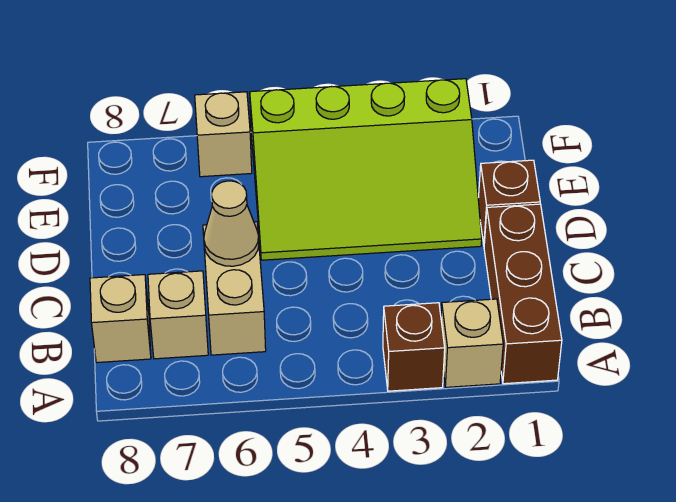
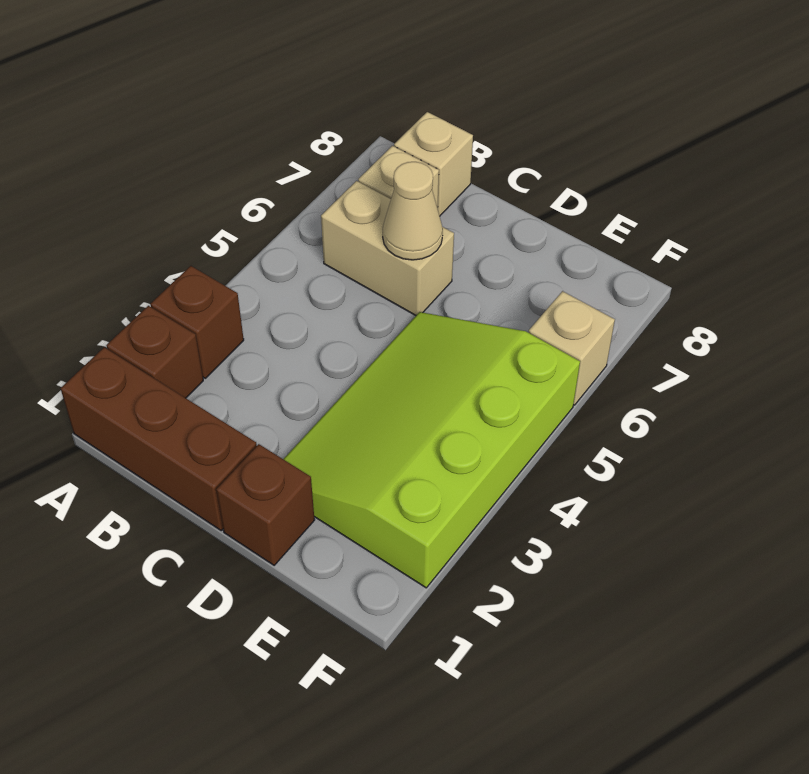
tan 1x1 brick [441,299,503,387] -> brown 1x1 brick [106,306,203,398]

